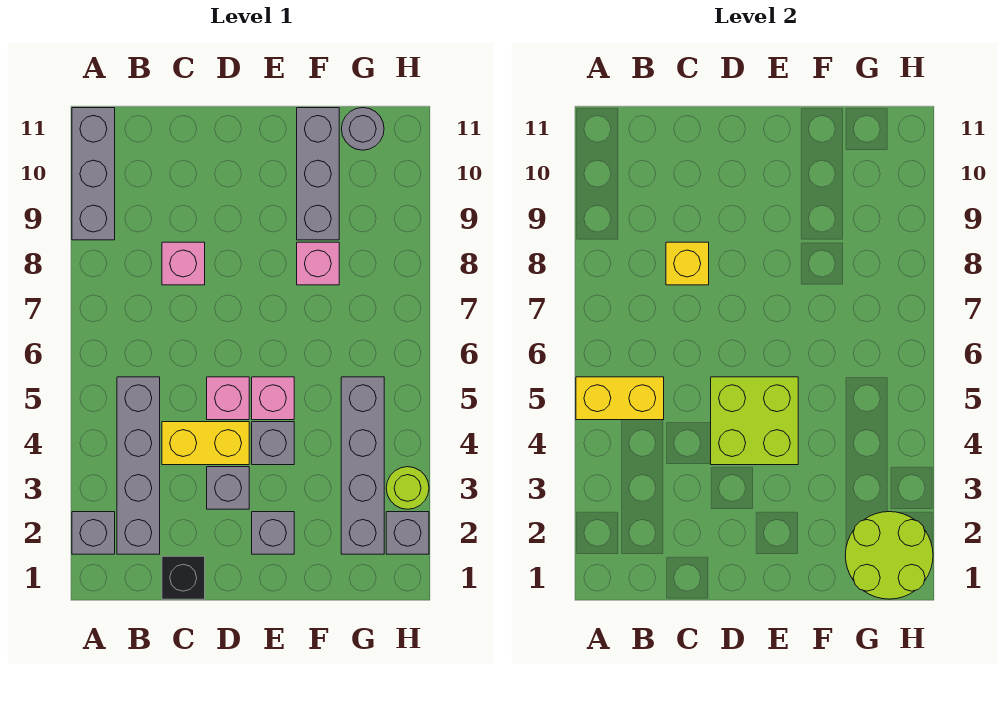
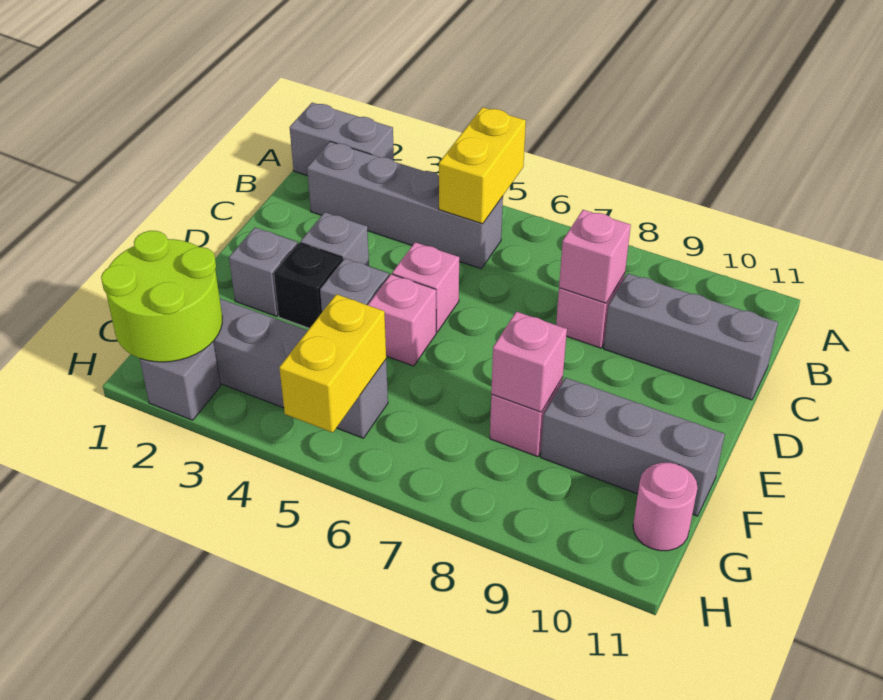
grey 1x1 brick [72,512,115,554] -> grey 1x2 brick [290,103,394,176]
grey 1x3 brick [72,108,115,240] -> grey 1x3 brick moved to [604,273,778,400]
black 1x1 brick [162,556,205,599] -> black 1x1 brick moved to [274,243,343,328]
yellow 1x2 brick [162,422,249,465] -> yellow 1x2 brick moved to [279,294,386,433]
yellow 1x1 brick [666,242,709,285] -> pink 1x1 brick [559,210,631,303]
lime 2x2 brick [711,377,798,465] -> none
none -> pink 1x1 brick [491,312,567,412]
grey 1x1 round brick [342,108,384,150] -> pink 1x1 round brick [633,463,697,551]
lime 1x1 round brick [386,467,429,509] -> none

